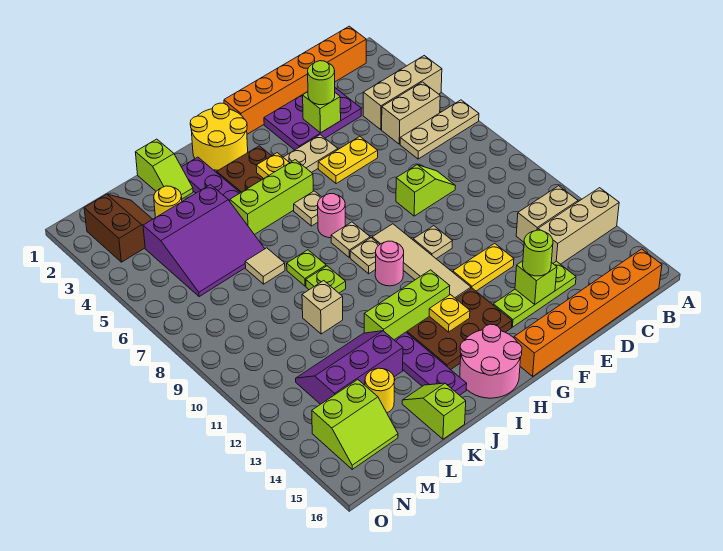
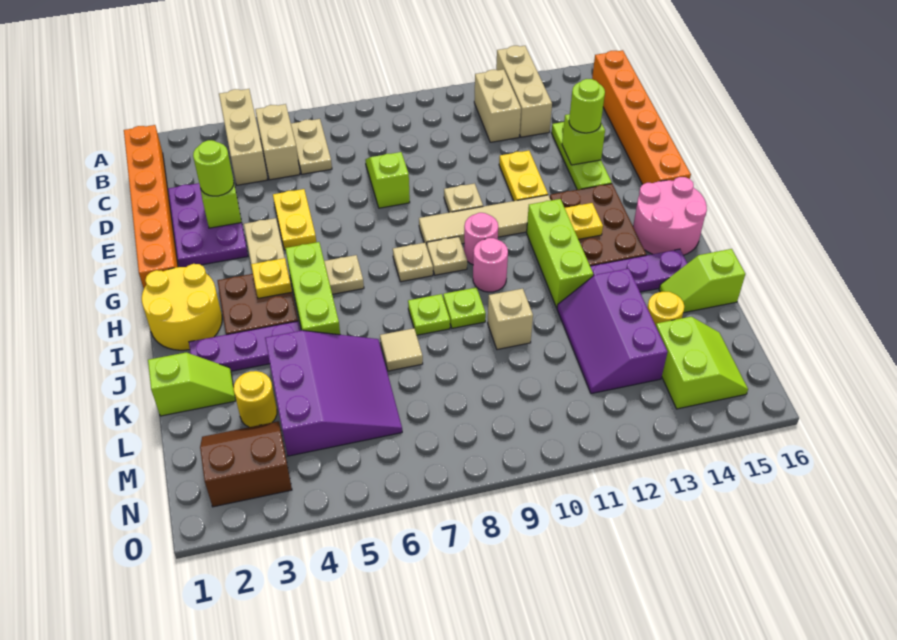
tan 1x3 plate [400,100,479,159] -> tan 1x2 plate [291,119,332,174]
pink 1x1 round brick [318,194,345,238] -> pink 1x1 round brick moved to [473,238,508,292]

